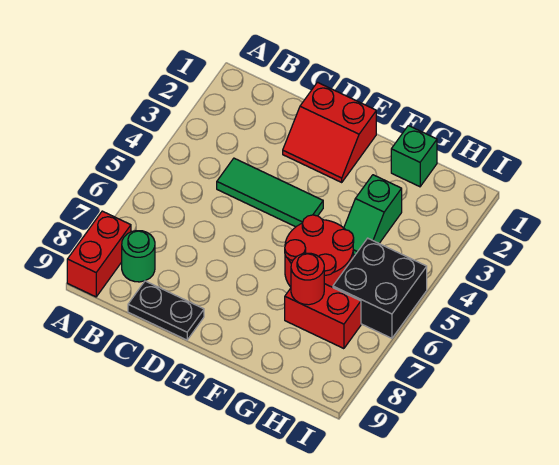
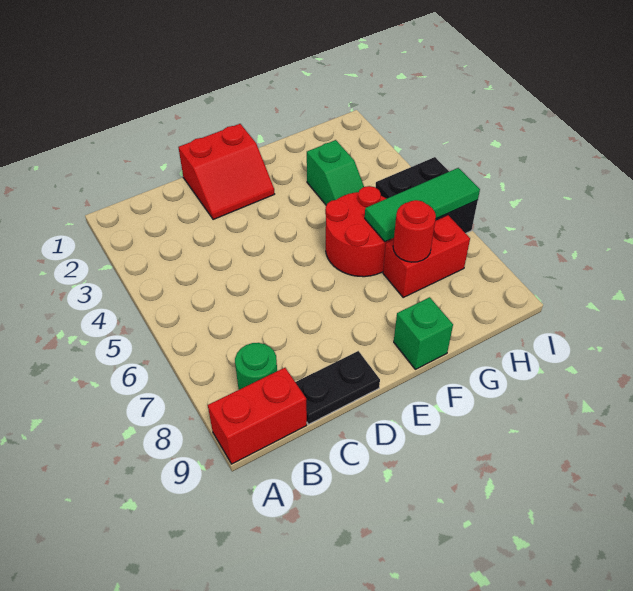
red 1x2 brick [67,211,131,297] -> red 1x2 brick turned to [208,368,307,464]
green 1x3 tile [217,158,323,227] -> green 1x3 tile moved to [365,168,480,242]
green 1x1 brick [391,126,437,187] -> green 1x1 brick moved to [394,297,453,369]

